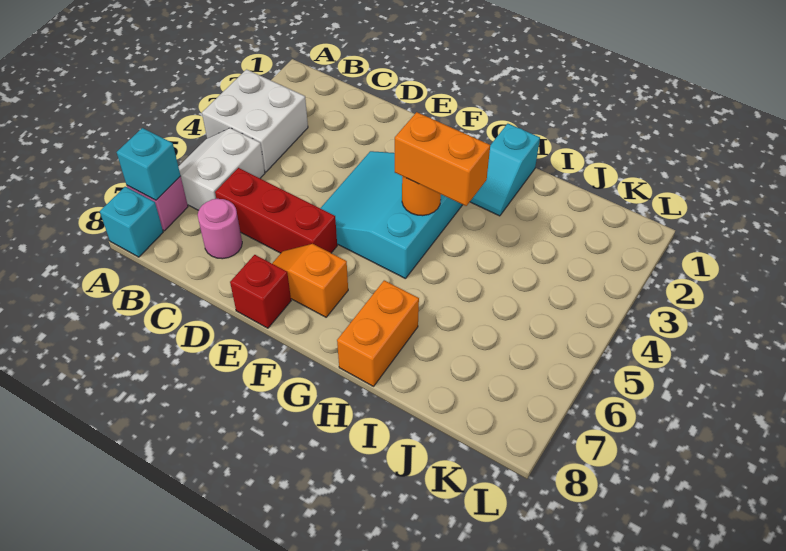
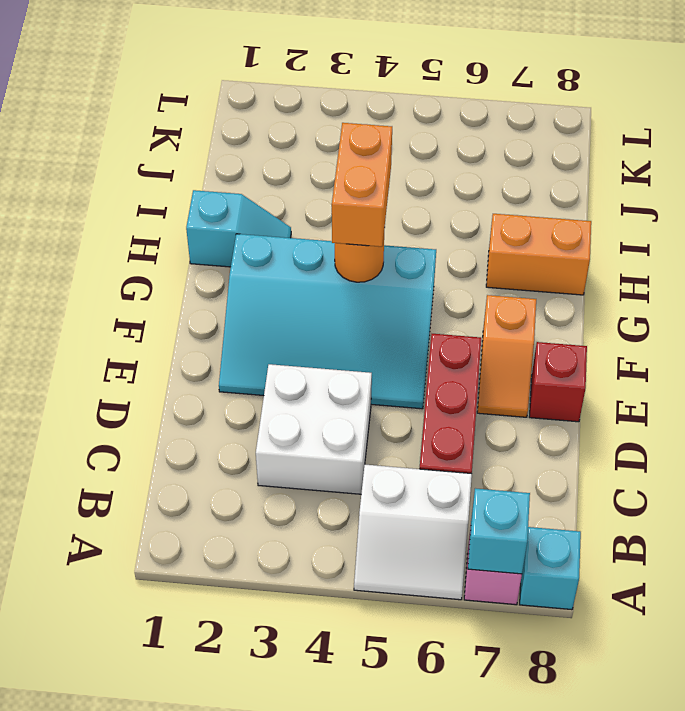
white 2x2 brick [202,69,308,172] -> white 2x2 brick moved to [256,364,372,494]
pink 1x1 round brick [198,199,242,259] -> none
cyan 3x3 slope [320,151,463,279] -> cyan 3x4 slope [219,234,436,409]

